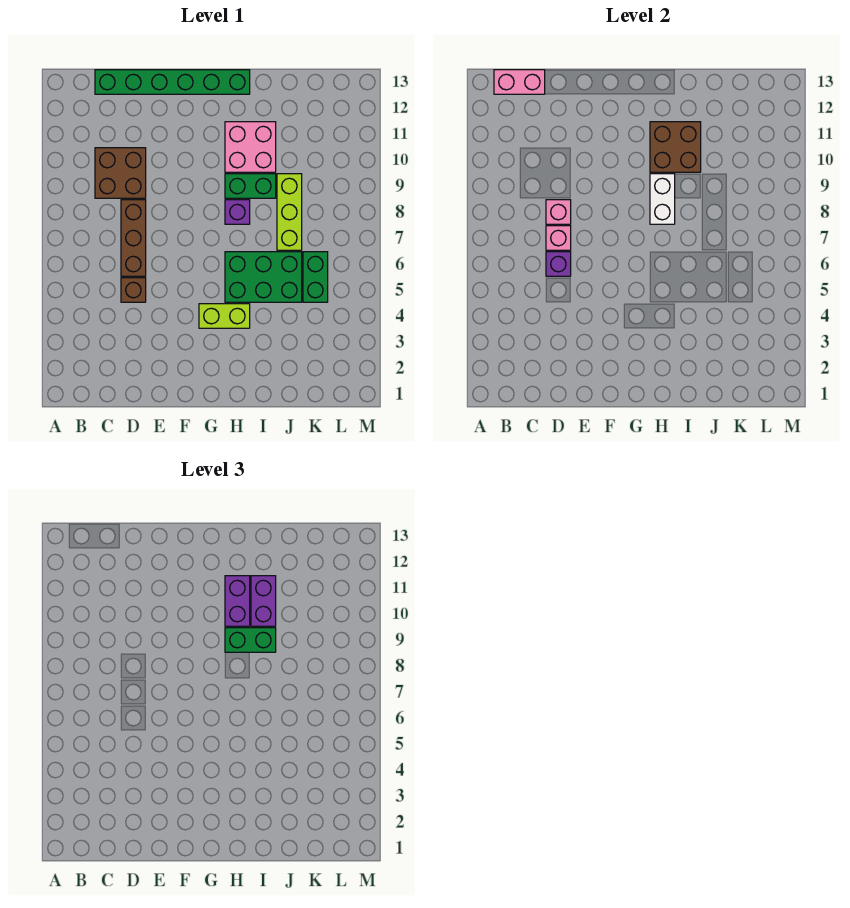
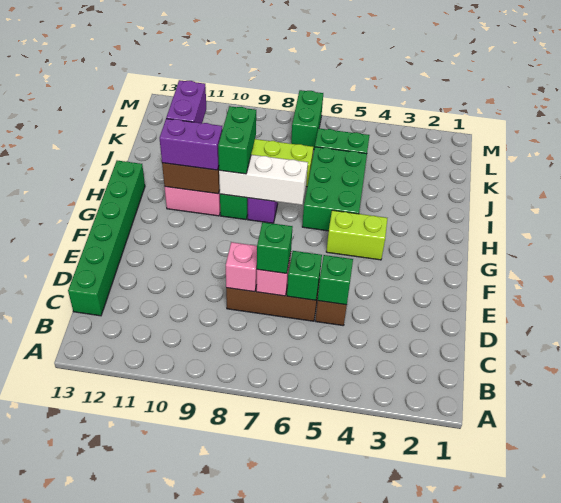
pink 1x2 brick [494,70,545,94] -> none
brown 2x2 brick [95,148,146,198] -> none
none -> green 1x1 brick [318,255,353,305]
purple 1x1 brick [546,252,571,276] -> green 1x1 brick [287,251,322,300]
none -> green 1x1 brick [257,222,293,273]
lime 1x2 brick [199,304,250,328] -> lime 1x2 brick turned to [326,210,387,260]
white 1x2 brick [650,174,675,224] -> white 1x3 brick [219,155,308,205]
purple 1x2 brick [251,576,276,626] -> purple 1x2 brick turned to [166,80,206,123]
none -> green 1x2 brick [291,90,323,149]

